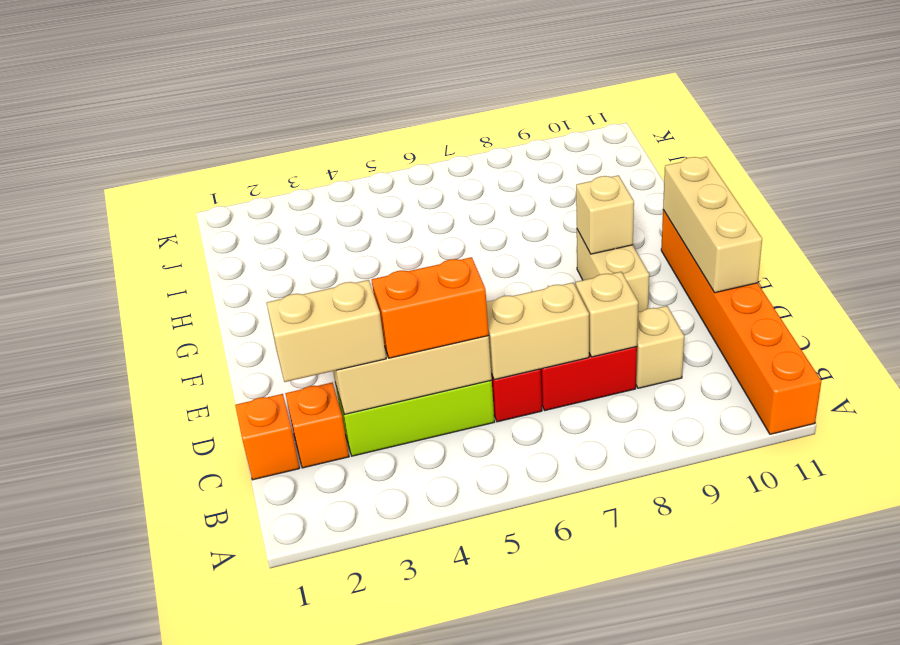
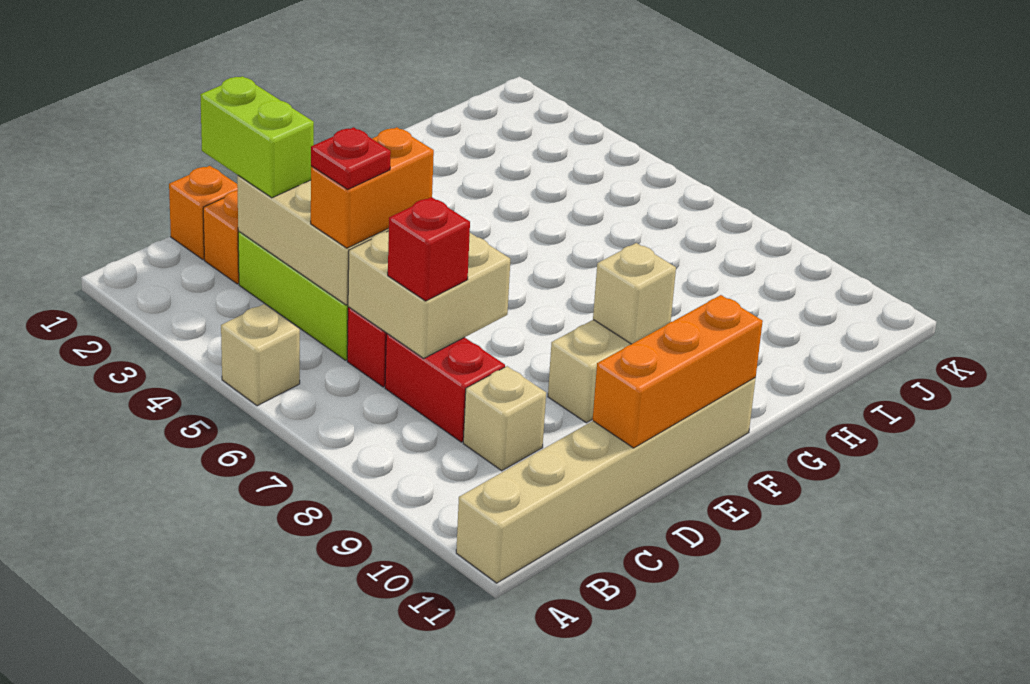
orange 1x6 brick [661,210,821,434] -> tan 1x6 brick [456,378,756,583]
tan 1x2 brick [267,280,386,382] -> lime 1x2 brick [200,76,314,198]
orange 1x2 brick [372,257,489,358] -> orange 1x2 brick turned to [311,127,434,248]
none -> red 1x1 plate [311,127,391,189]
tan 1x2 brick [486,283,589,380] -> tan 2x2 brick [348,231,510,358]
none -> red 1x1 brick [388,197,470,301]
tan 1x1 brick [576,272,638,357] -> tan 1x1 brick moved to [221,304,300,406]
tan 1x3 brick [663,157,762,293] -> orange 1x3 brick [593,295,763,448]

